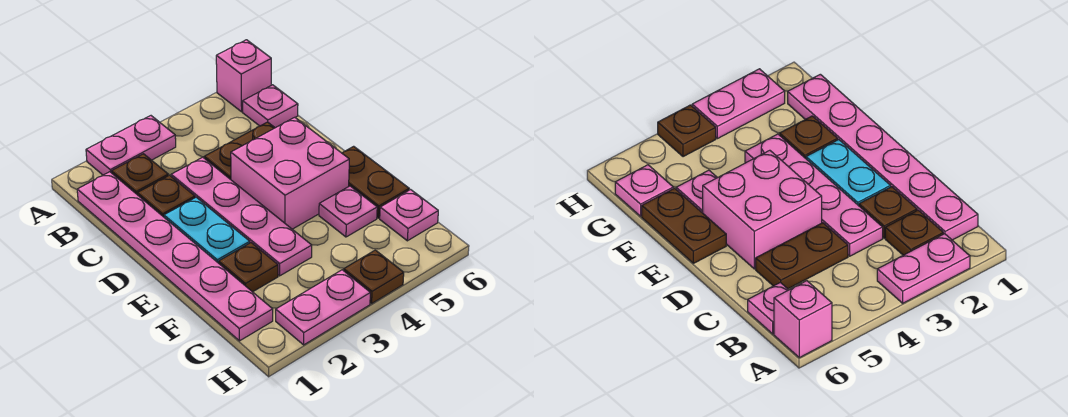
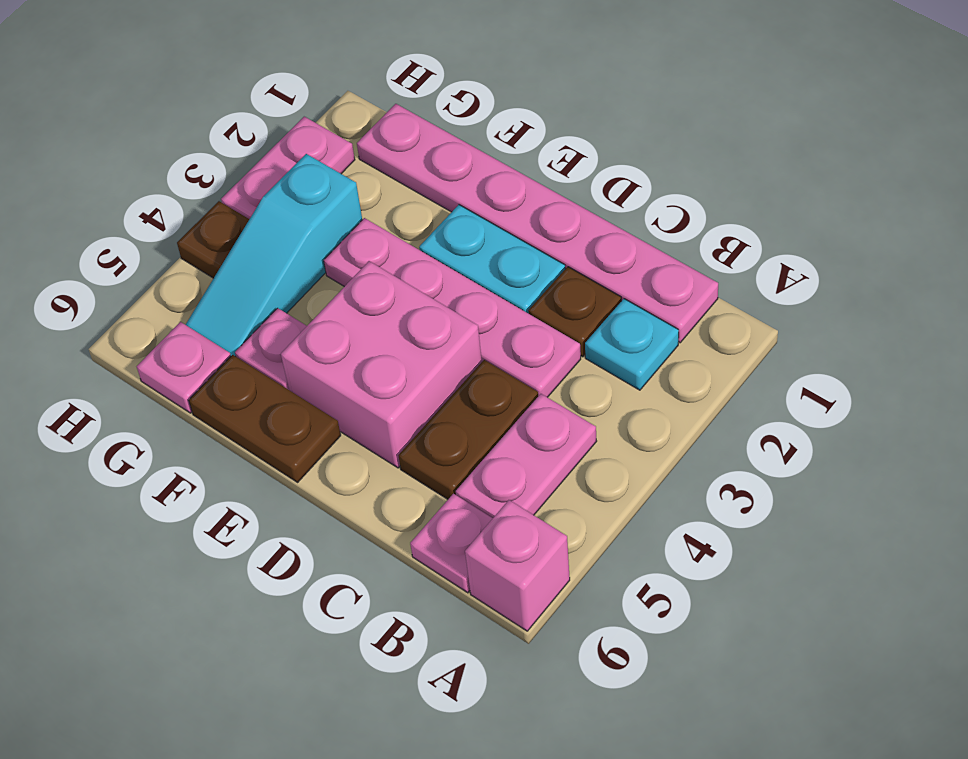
pink 1x2 plate [86,116,176,175] -> pink 1x2 plate moved to [456,394,597,518]
brown 1x1 plate [112,154,168,195] -> cyan 1x1 plate [585,299,679,390]
brown 1x1 plate [219,243,278,292] -> none
none -> cyan 1x3 slope [186,154,362,356]

